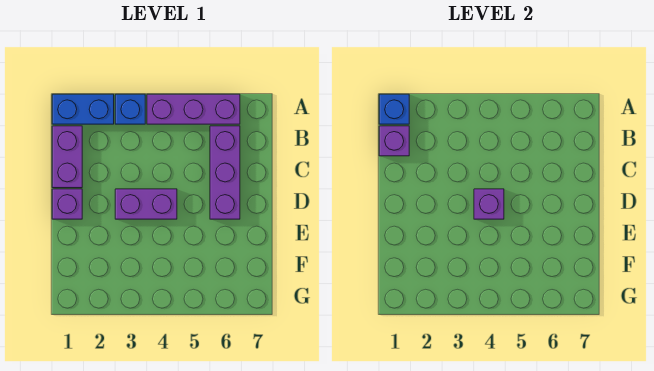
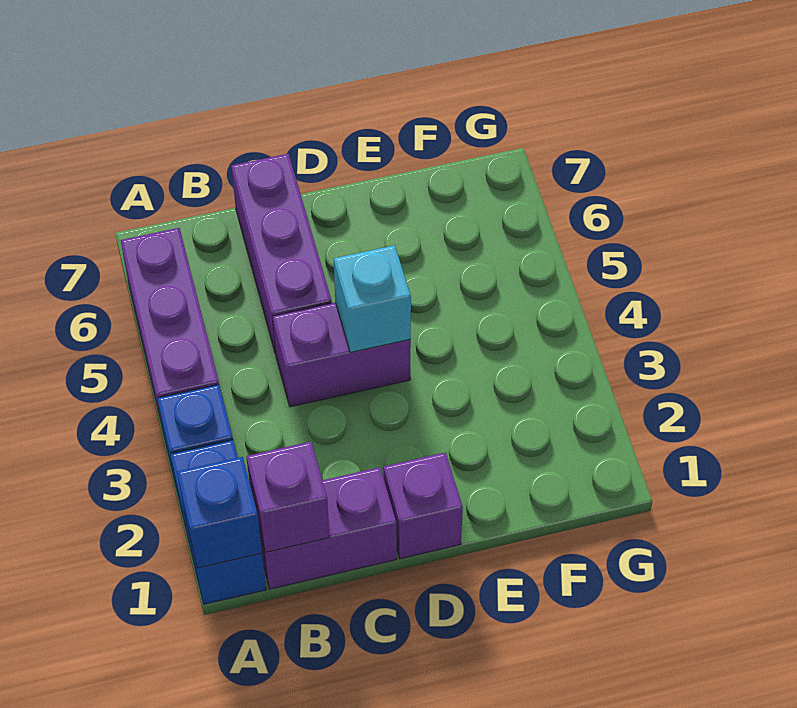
purple 1x3 brick [210,126,240,219] -> purple 1x3 brick turned to [231,154,332,354]
purple 1x2 brick [115,189,177,219] -> purple 1x2 brick turned to [272,303,411,407]
purple 1x1 brick [474,189,504,219] -> cyan 1x1 brick [334,245,411,352]

